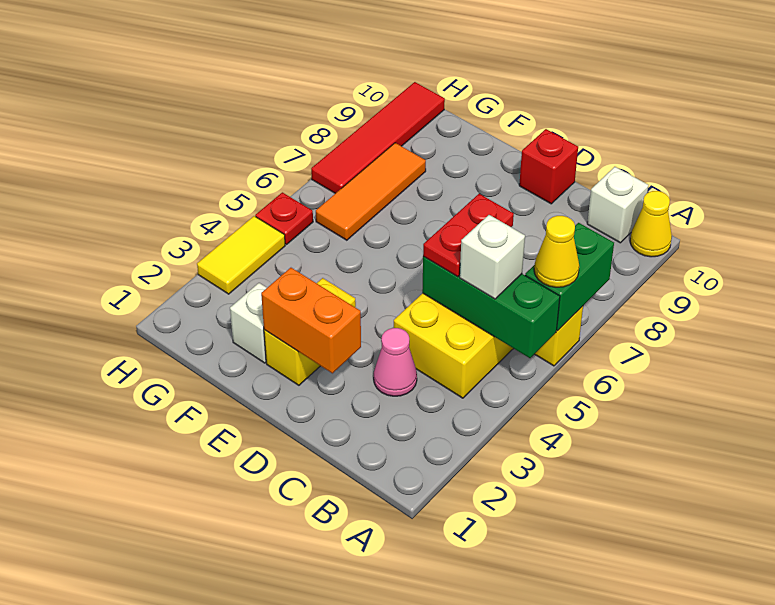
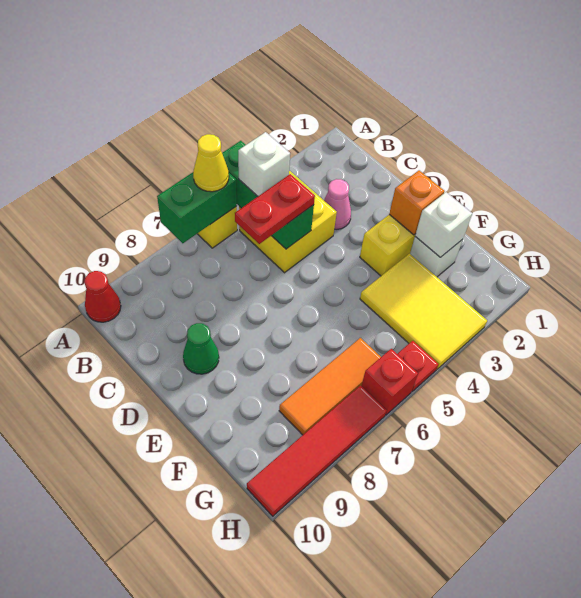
yellow 1x1 cone [630,191,672,257] -> red 1x1 cone [84,271,121,322]
white 1x1 brick [587,167,648,243] -> white 1x1 brick moved to [415,192,472,257]
orange 1x2 brick [261,268,361,373] -> orange 1x1 brick [389,170,445,235]
none -> green 1x1 cone [183,323,219,374]
red 1x1 brick [519,129,578,204] -> red 1x1 brick moved to [362,349,418,415]
yellow 1x2 tile [197,216,285,294] -> yellow 2x3 tile [360,254,487,369]

